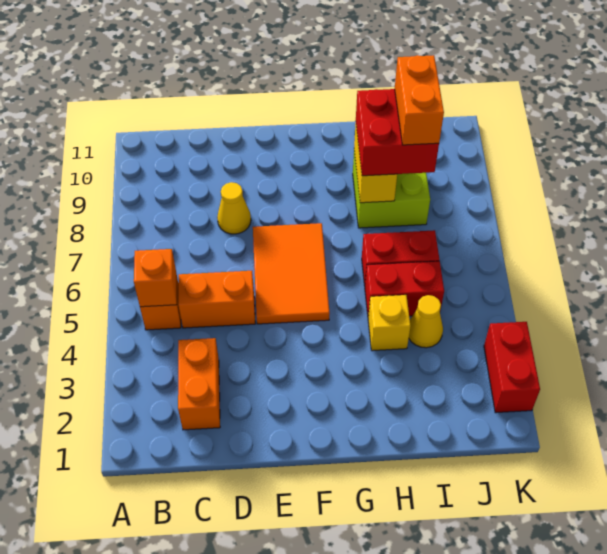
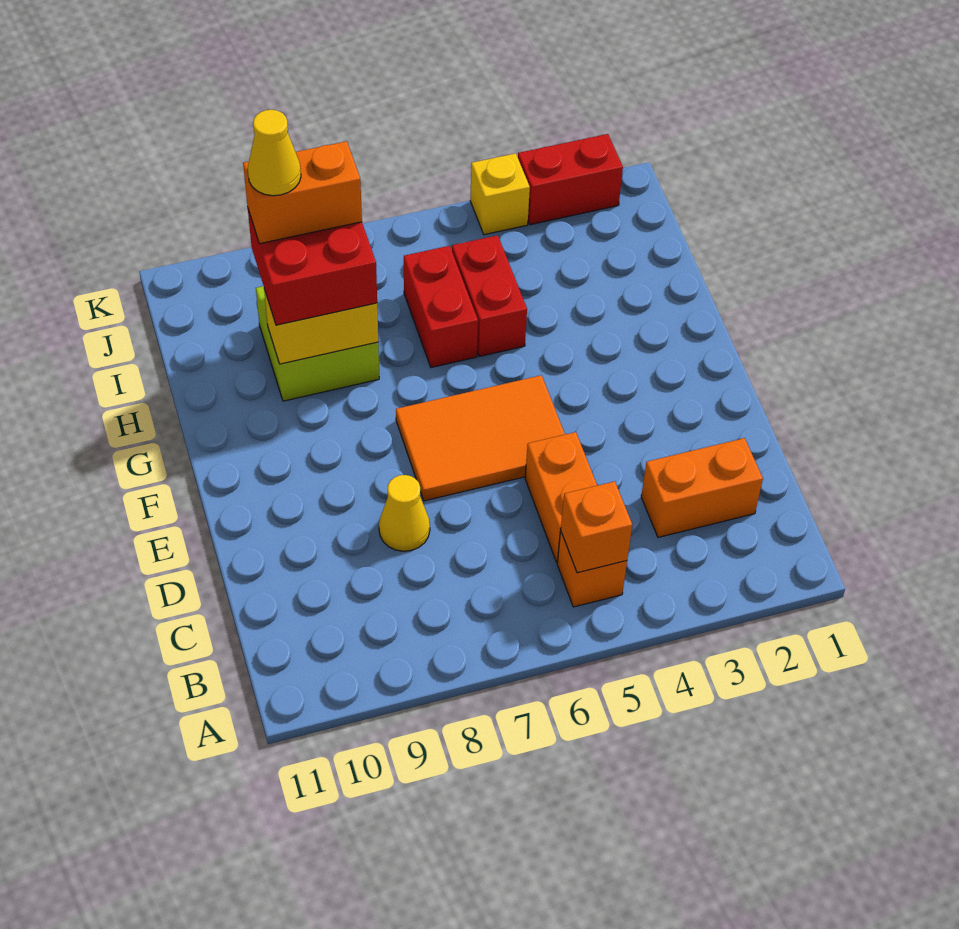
yellow 1x1 brick [368,295,411,351] -> yellow 1x1 brick moved to [470,153,530,235]
yellow 1x1 cone [409,295,443,348] -> yellow 1x1 cone moved to [248,110,301,196]

